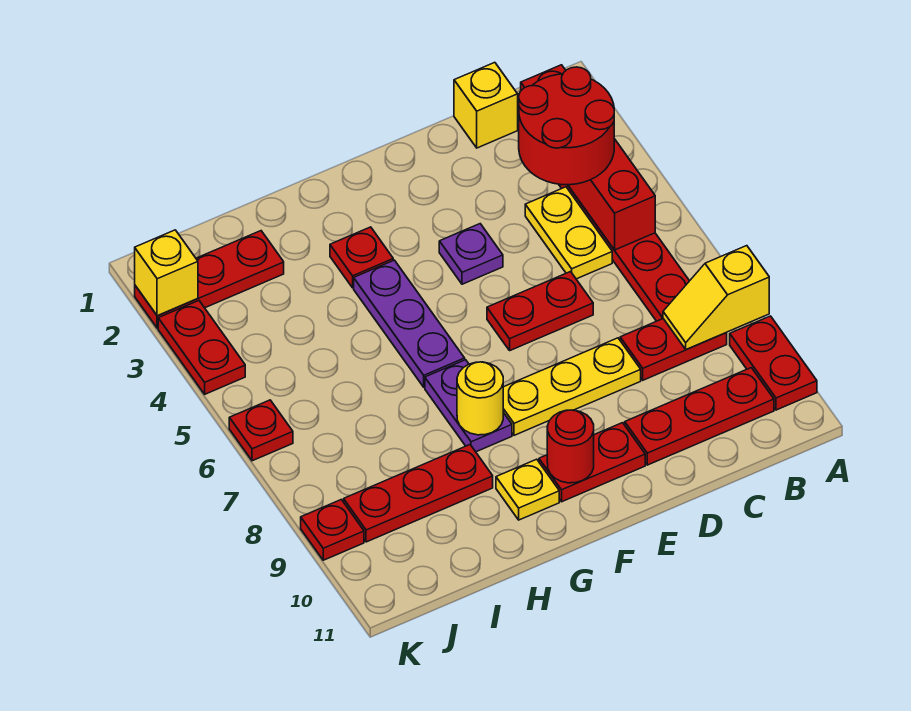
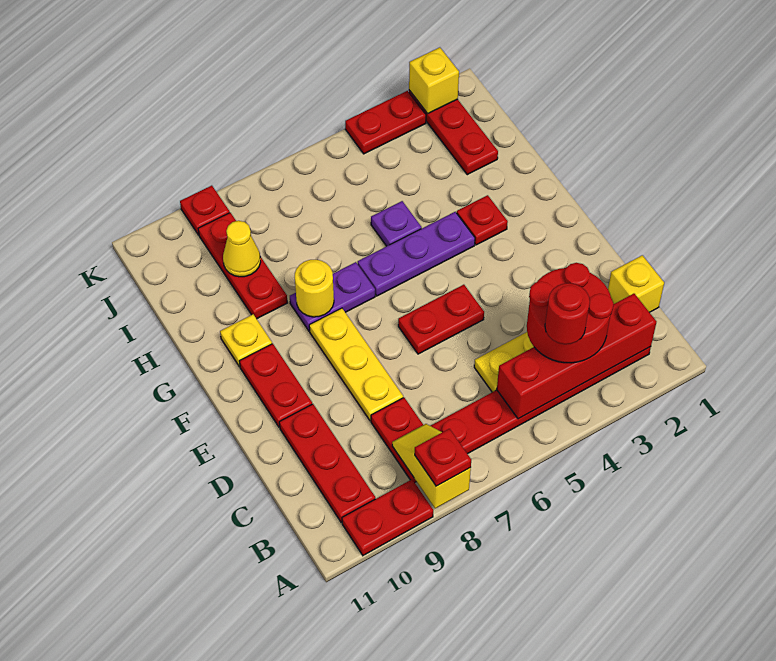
red 1x2 plate [487,272,593,350] -> red 1x2 plate turned to [398,285,484,354]
purple 1x1 plate [439,224,503,284] -> purple 1x1 plate moved to [371,201,422,246]
red 1x1 round brick [547,410,594,483] -> red 1x1 round brick moved to [545,283,590,344]
none -> yellow 1x1 cone [223,221,261,277]
red 1x1 plate [229,400,293,461] -> red 1x1 plate moved to [415,429,471,486]

